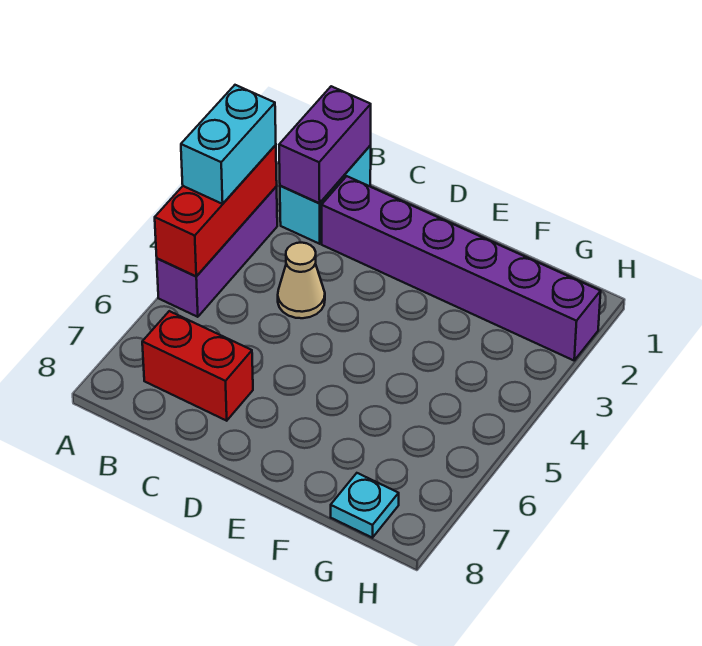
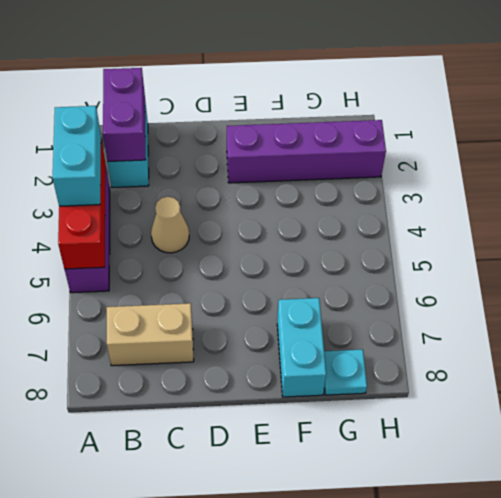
red 1x2 brick [142,311,253,421] -> tan 1x2 brick [107,303,194,366]
purple 1x6 brick [322,176,601,360] -> purple 1x4 brick [227,120,386,183]
none -> cyan 1x2 brick [277,298,326,397]

